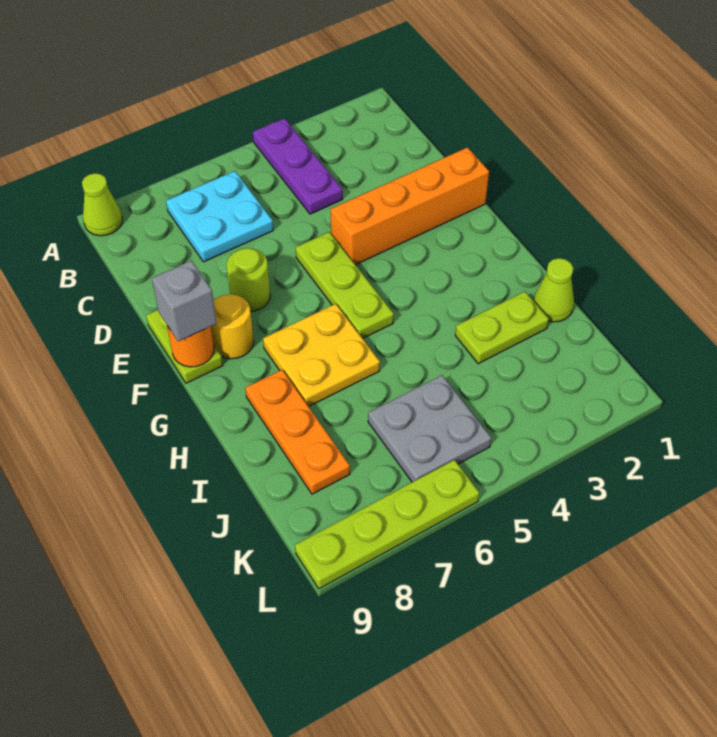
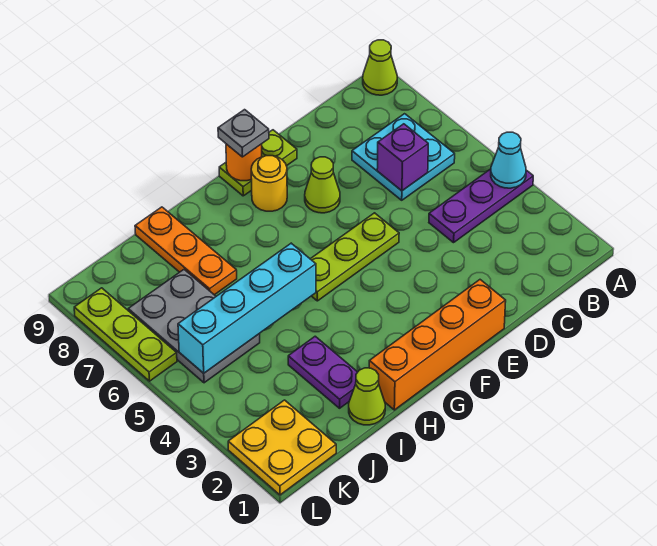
none -> cyan 1x1 cone [491,132,526,188]
none -> purple 1x1 brick [377,124,428,191]
orange 1x4 brick [330,147,489,265] -> orange 1x4 brick turned to [369,280,506,410]
lime 1x1 round brick [227,248,270,311] -> lime 1x1 cone [305,157,340,213]
grey 1x1 brick [152,261,217,341] -> grey 1x1 plate [218,110,269,157]
yellow 2x2 plate [263,304,380,407] -> yellow 2x2 plate moved to [228,400,336,495]
none -> cyan 1x4 brick [178,243,316,373]
orange 1x3 plate [245,370,350,494] -> orange 1x3 plate turned to [135,207,237,295]
lime 1x2 plate [455,292,549,364] -> purple 1x2 plate [288,336,357,408]
grey 2x2 plate [368,375,491,482] -> grey 2x3 plate [128,270,260,383]
lime 1x4 plate [295,460,479,589] -> lime 1x3 plate [74,288,177,381]

